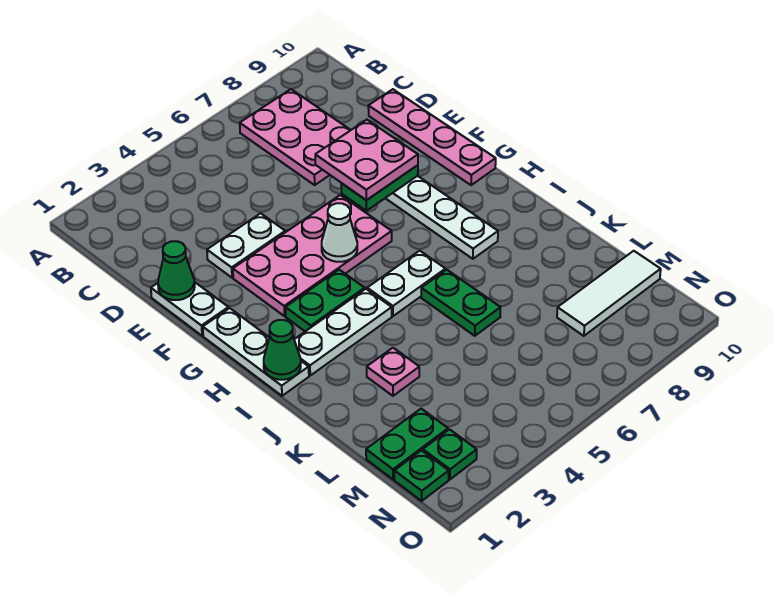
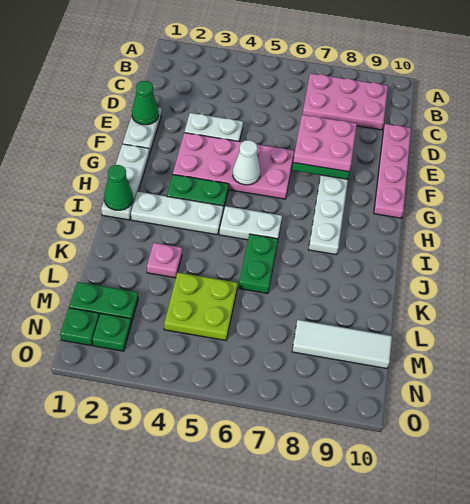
pink 2x3 plate [240,89,350,185] -> pink 2x3 plate turned to [303,73,388,130]
none -> lime 2x2 plate [164,272,238,341]

